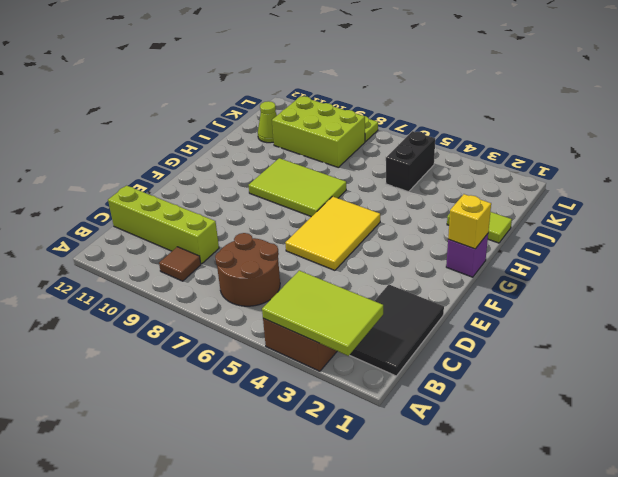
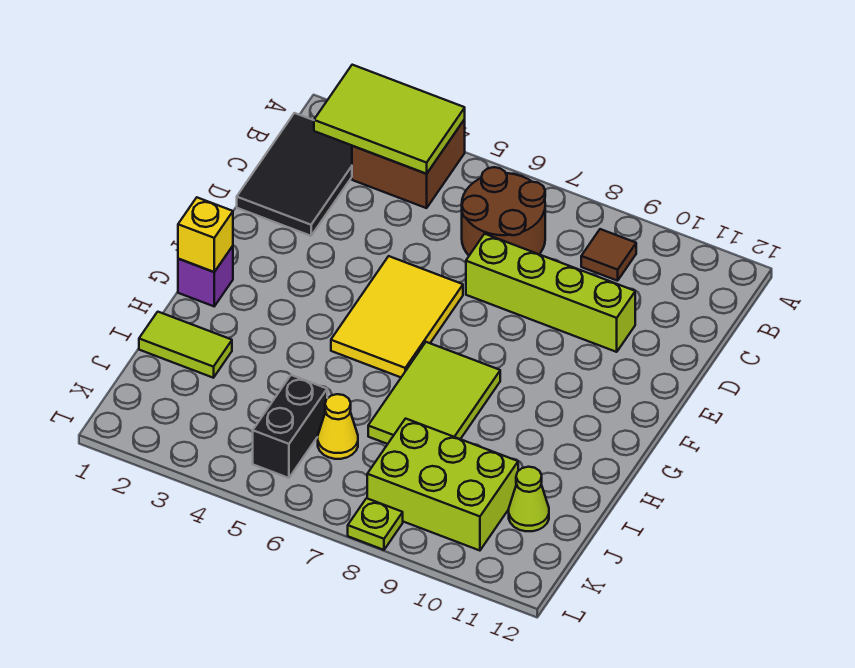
lime 1x4 brick [108,186,219,264] -> lime 1x4 brick moved to [466,234,635,352]
lime 2x3 tile [249,158,346,217] -> lime 2x3 tile turned to [368,342,500,444]
none -> yellow 1x1 cone [318,394,358,459]

